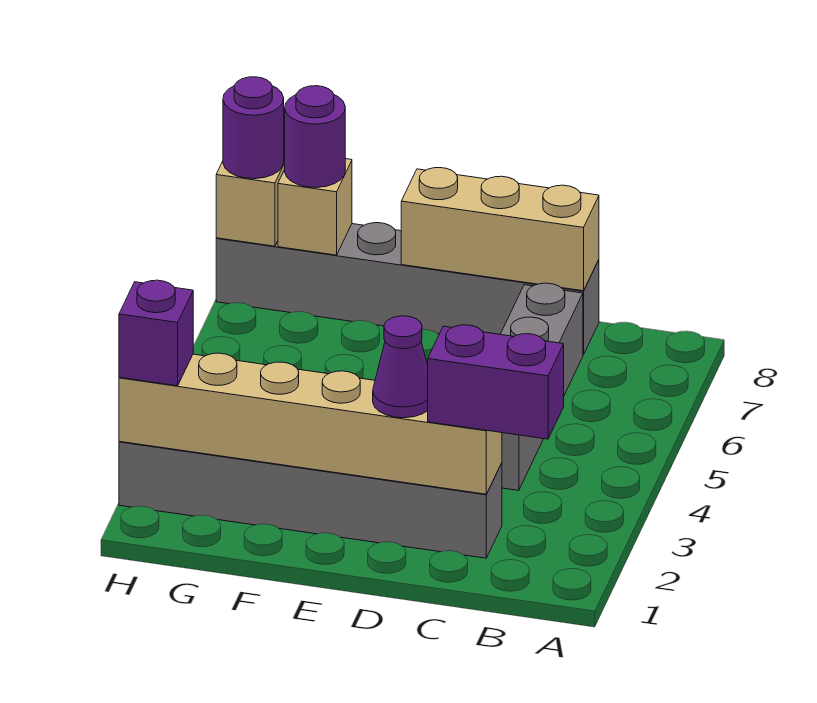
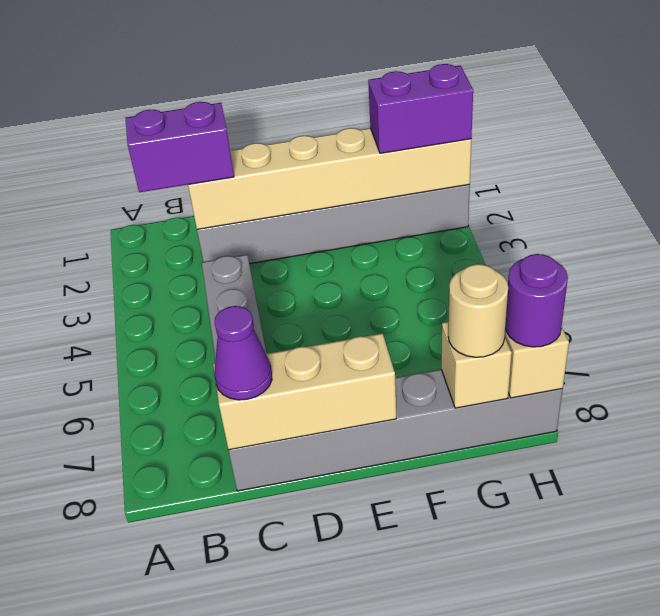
purple 1x1 cone [373,316,428,418] -> purple 1x1 cone moved to [214,306,272,400]
purple 1x1 round brick [285,86,345,188] -> tan 1x1 round brick [448,264,508,357]
purple 1x1 brick [119,280,193,386] -> purple 1x2 brick [368,64,473,153]

